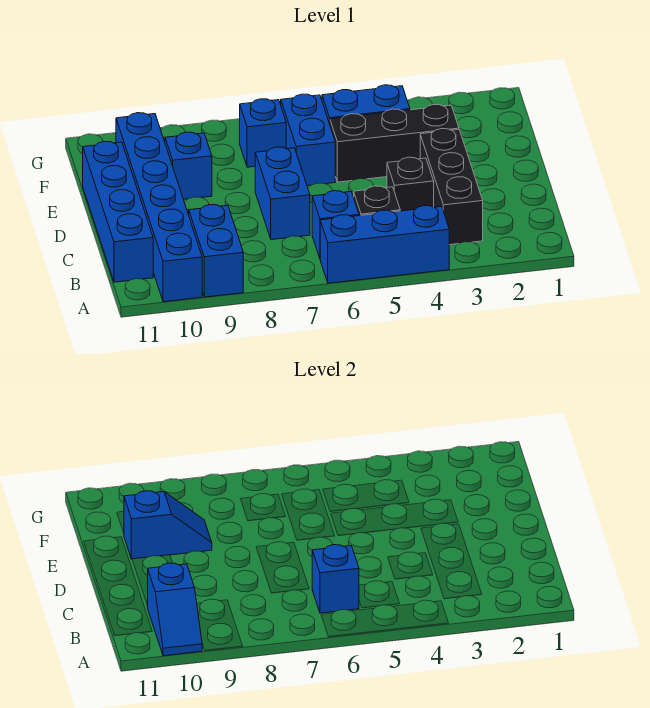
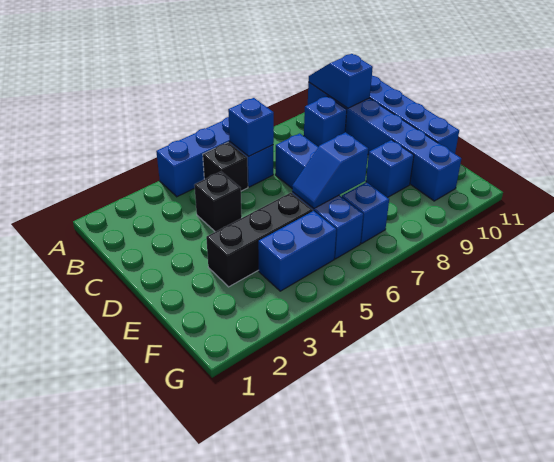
blue 1x2 brick [189,205,243,297] -> blue 1x1 brick [304,96,347,147]
black 1x3 brick [420,129,483,245] -> none
blue 1x2 slope [124,491,212,559] -> blue 1x2 slope moved to [292,132,368,208]

